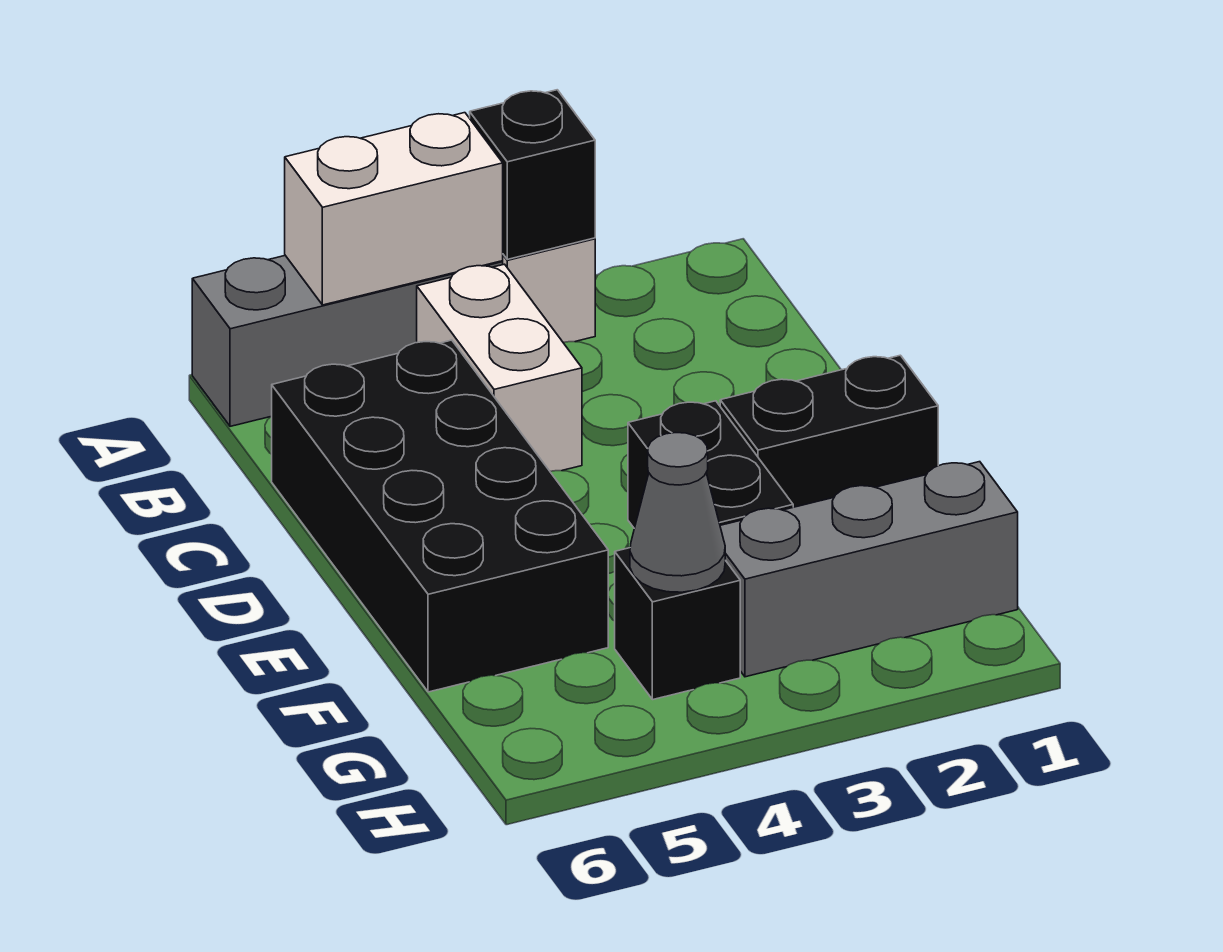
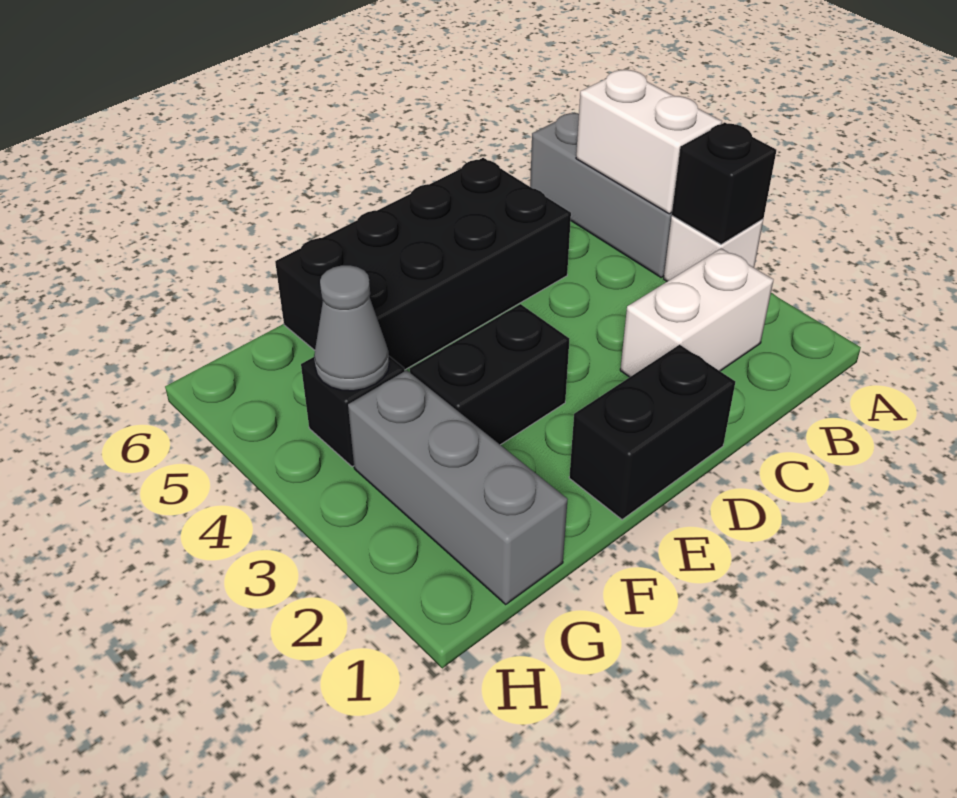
white 1x2 brick [417,264,582,471] -> white 1x2 brick moved to [620,248,773,377]
black 1x2 brick [720,355,938,507] -> black 1x2 brick turned to [569,345,735,520]

